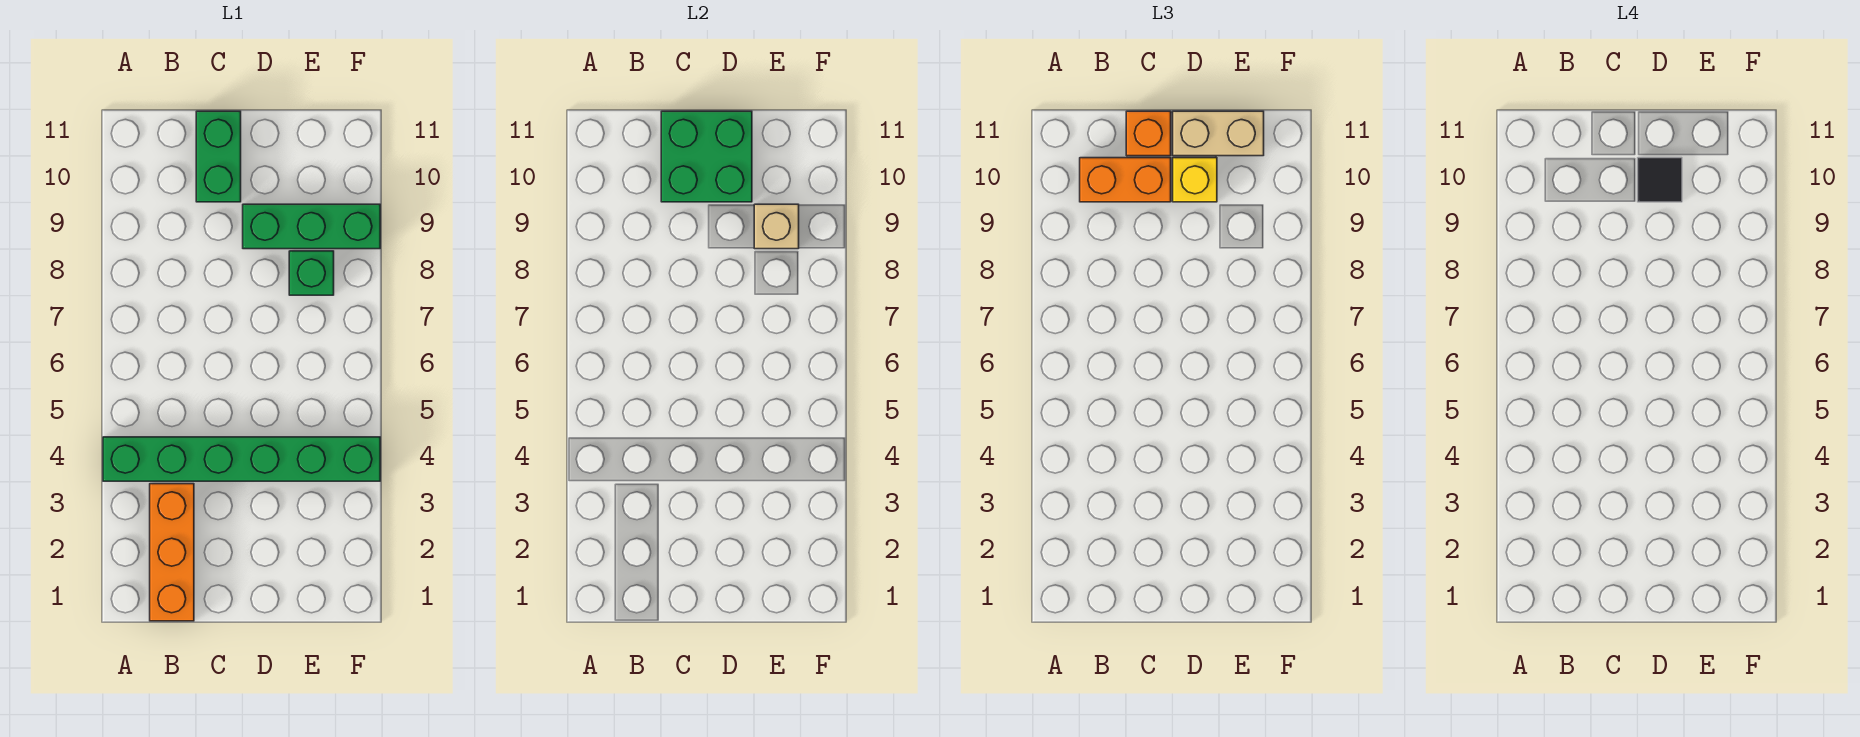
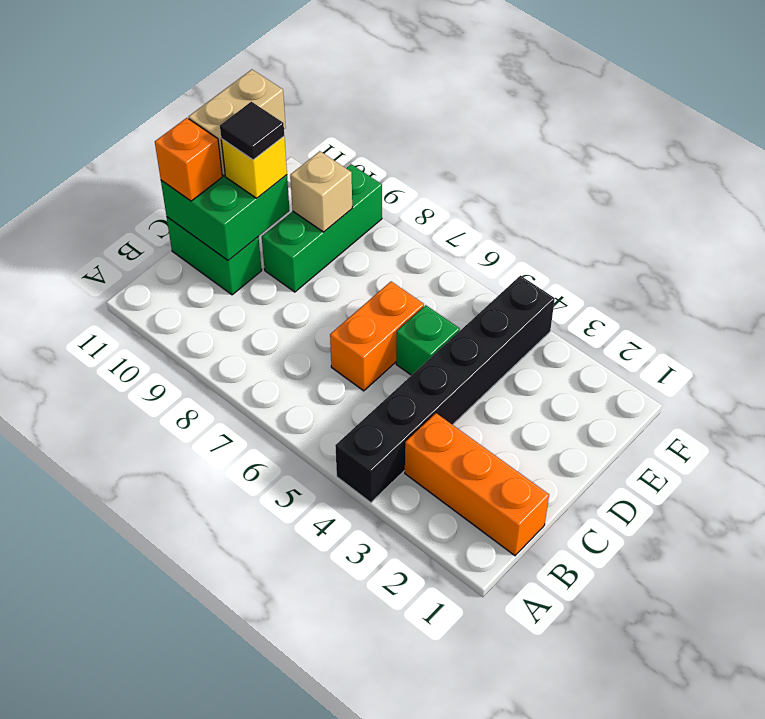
green 1x6 brick [103,437,380,481] -> black 1x6 brick [335,276,555,503]
orange 1x2 brick [1080,158,1171,202] -> orange 1x2 brick moved to [330,282,424,391]
green 1x1 brick [289,251,334,295] -> green 1x1 brick moved to [396,305,460,375]

